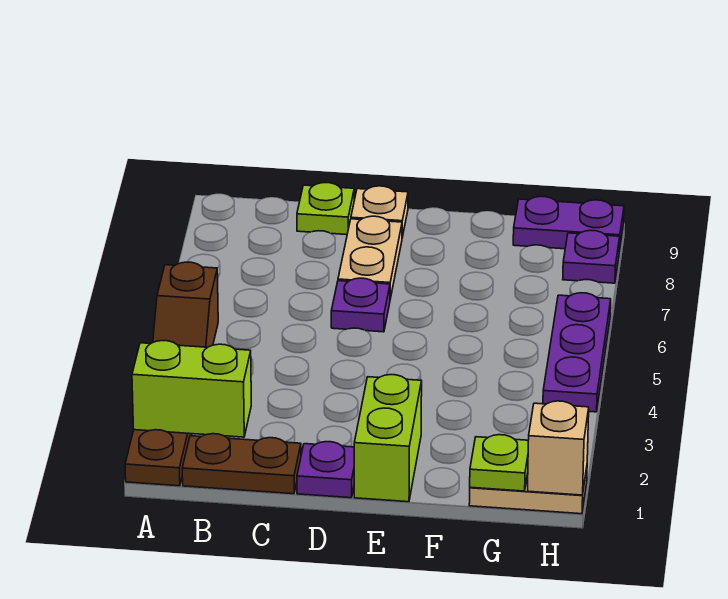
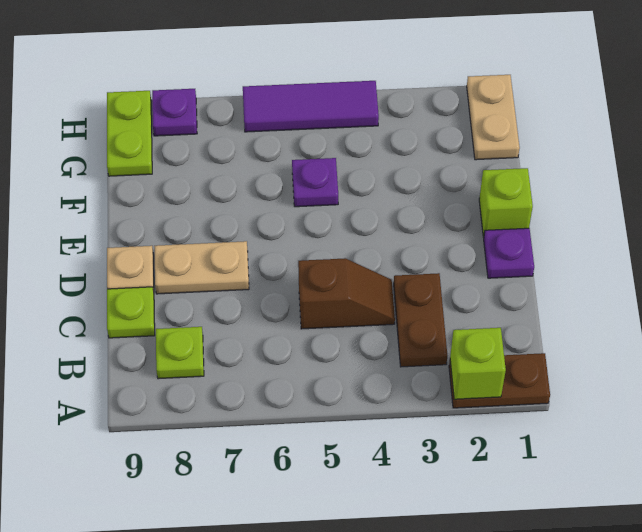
lime 1x2 brick [132,341,251,437] -> lime 1x1 brick [450,328,506,399]
brown 1x2 slope [153,262,218,347] -> brown 1x2 slope moved to [298,258,395,329]
brown 1x2 plate [182,434,301,494] -> brown 1x2 plate moved to [394,273,447,367]
purple 1x1 plate [331,278,390,332] -> purple 1x1 plate moved to [292,158,338,207]
lime 1x2 brick [354,375,422,502] -> lime 1x1 brick [479,168,533,237]
lime 1x1 plate [470,435,528,491] -> lime 1x1 plate moved to [156,327,204,379]
purple 1x2 plate [513,196,624,251] -> lime 1x2 plate [107,91,152,176]
tan 1x1 brick [528,401,589,495] -> none
purple 1x3 plate [543,293,611,412] -> purple 1x3 tile [243,81,379,132]

